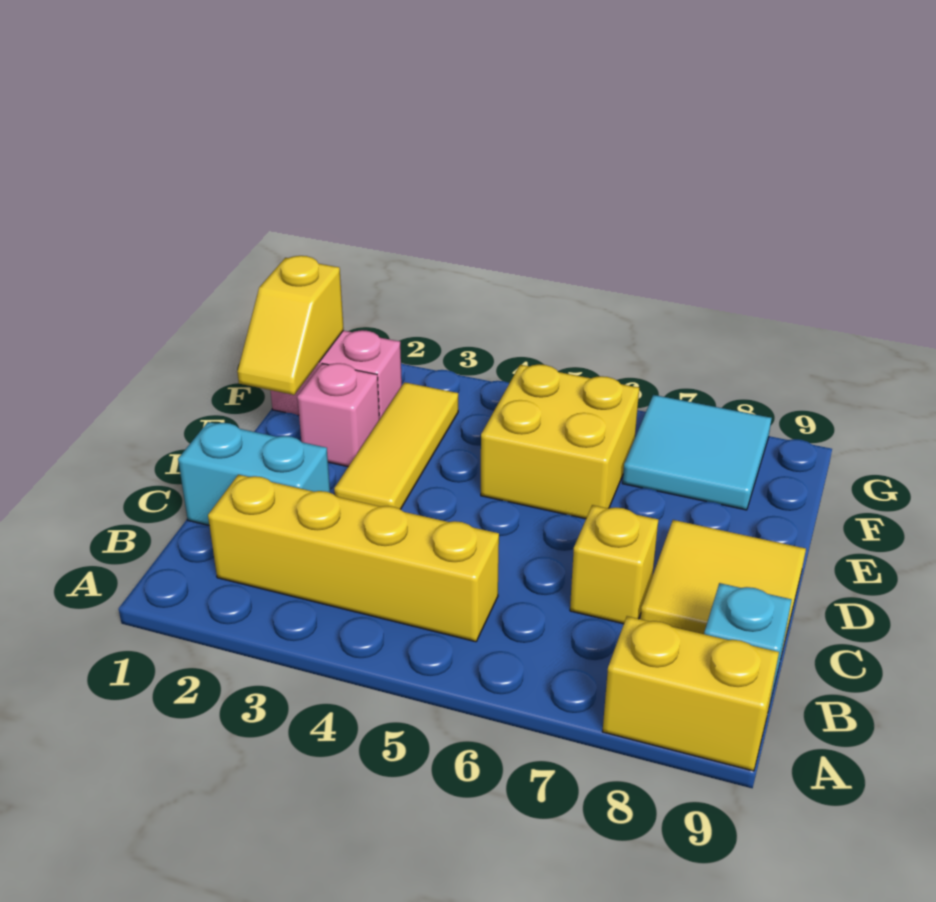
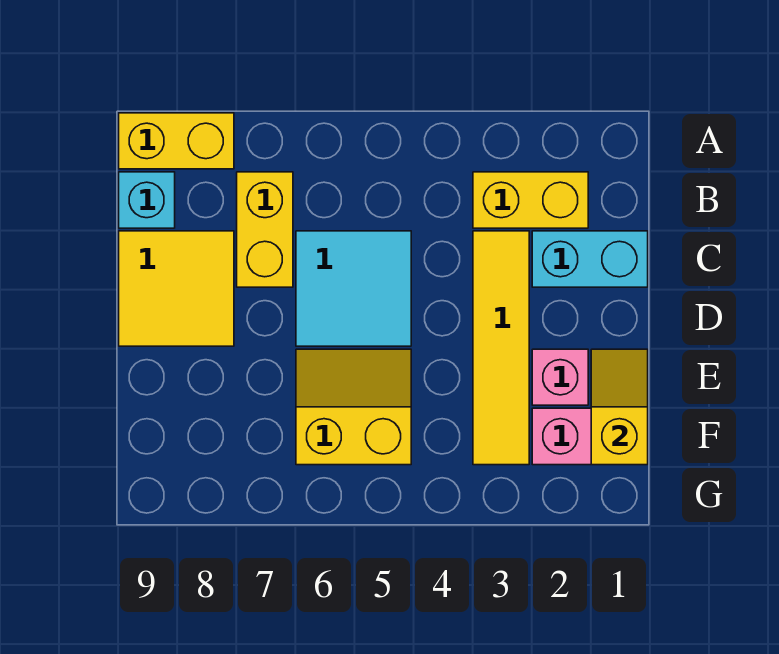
yellow 1x4 brick [208,475,499,642] -> yellow 1x2 brick [473,172,588,228]
yellow 1x1 brick [570,505,658,624] -> yellow 1x2 brick [237,172,293,287]
yellow 1x3 tile [334,382,458,509] -> yellow 1x4 tile [473,231,529,465]
yellow 2x2 brick [481,364,639,519] -> yellow 2x2 slope [296,349,411,465]
cyan 2x2 tile [622,395,772,510] -> cyan 2x2 tile moved to [296,231,411,346]

